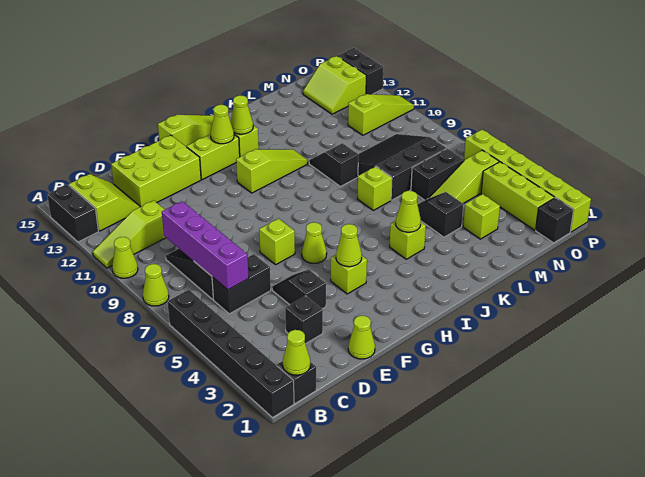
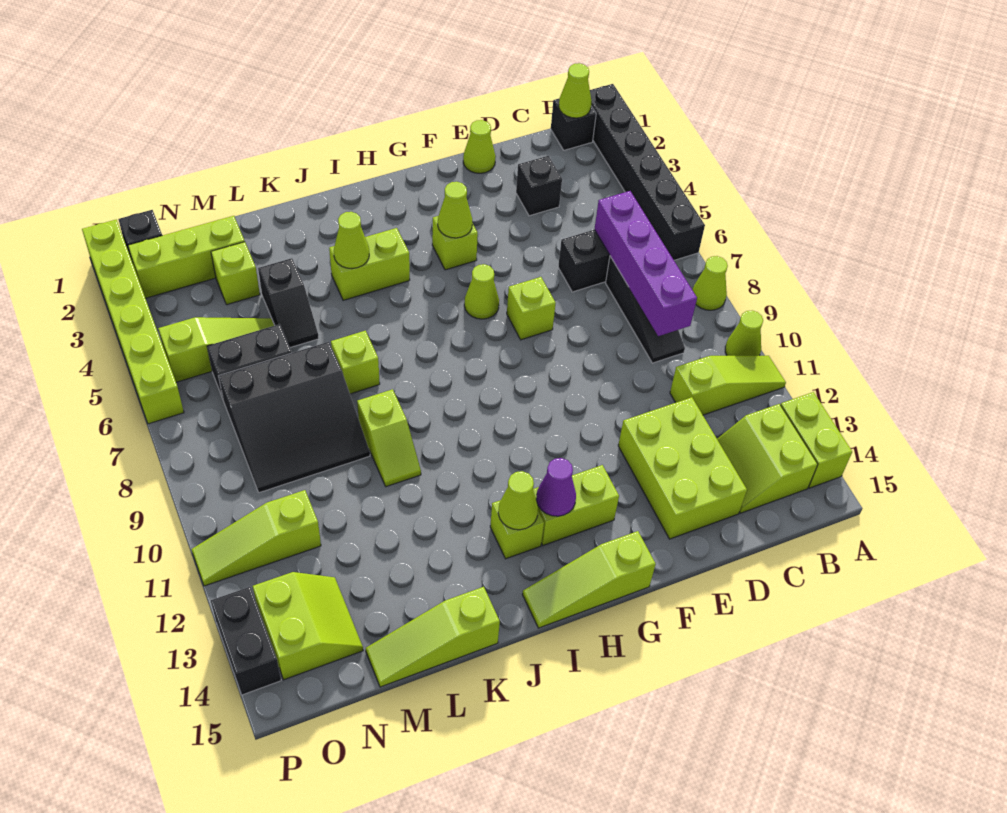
black 1x2 brick [47,185,99,242] -> lime 1x2 brick [781,392,852,488]
lime 2x3 brick [111,135,201,207] -> lime 2x3 brick turned to [618,397,747,539]
black 1x2 slope [272,269,326,309] -> none
lime 1x3 slope [236,149,308,193] -> lime 1x3 slope moved to [366,587,500,687]
lime 1x1 cone [211,105,234,144] -> purple 1x1 cone [536,458,576,516]
lime 1x1 brick [390,221,426,259] -> lime 1x2 brick [329,228,410,300]
black 1x2 slope [309,143,358,187] -> lime 1x2 slope [357,389,421,487]
lime 1x3 brick [481,162,554,230] -> lime 1x3 brick turned to [128,216,245,298]

